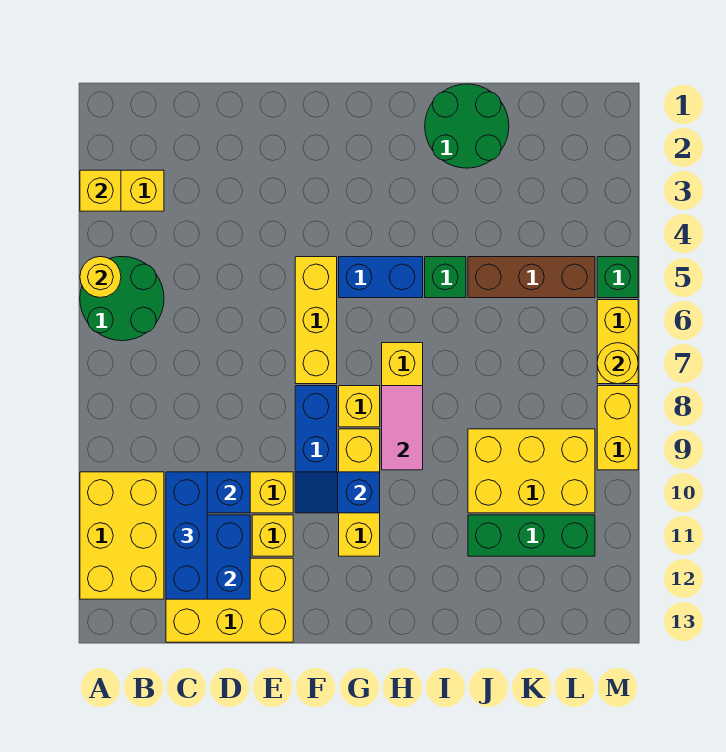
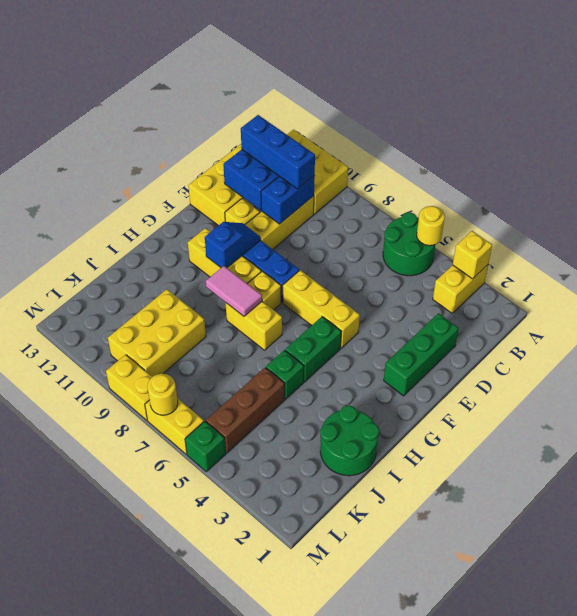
blue 1x2 brick [339,257,423,298] -> green 1x2 brick [285,317,341,382]
green 1x3 brick [468,515,595,556] -> green 1x3 brick moved to [384,313,459,396]

